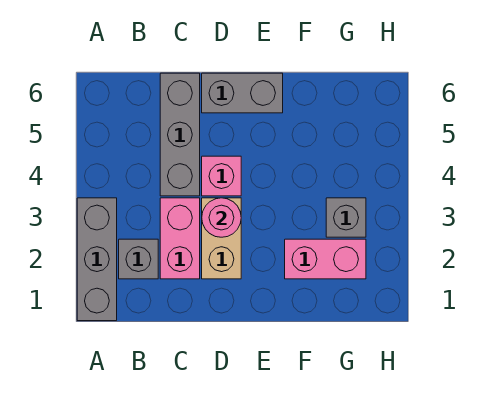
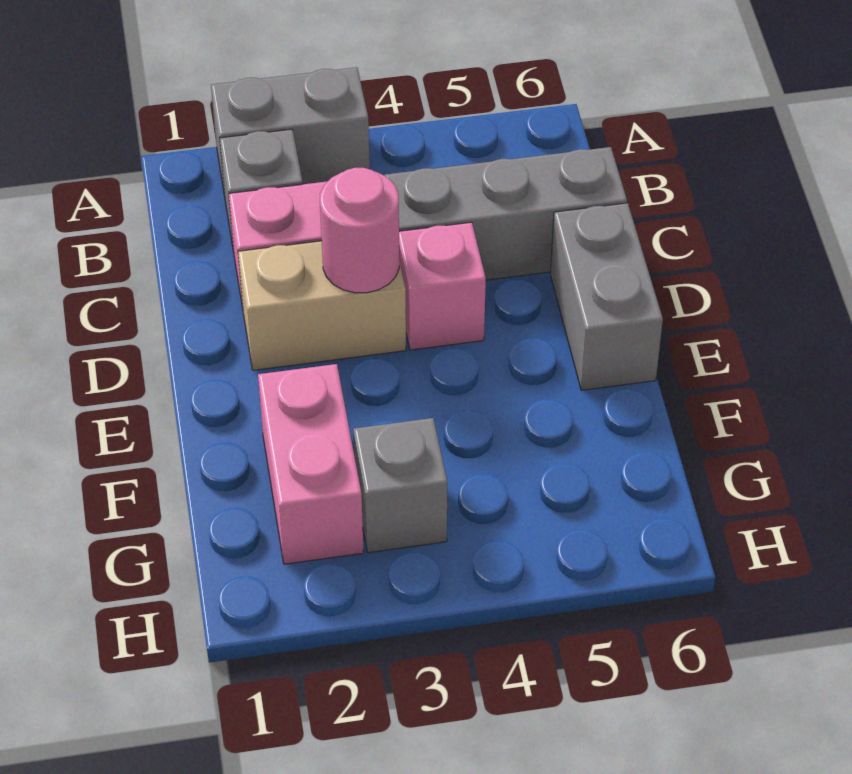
grey 1x3 brick [77,198,117,321] -> grey 1x2 brick [211,67,370,196]

